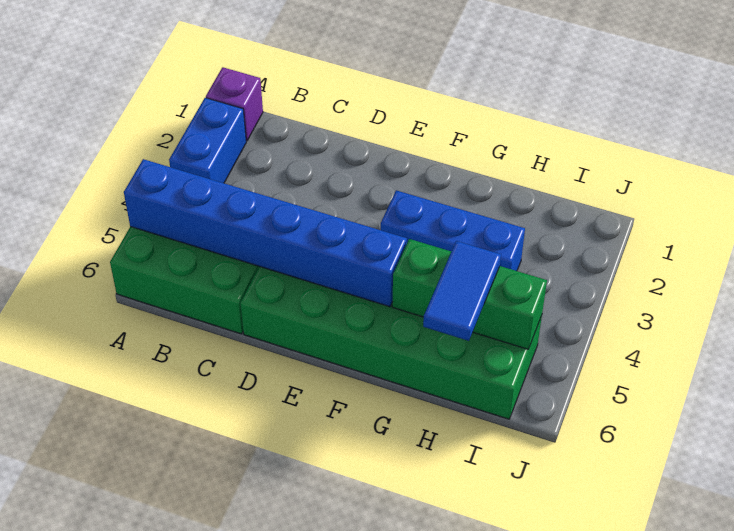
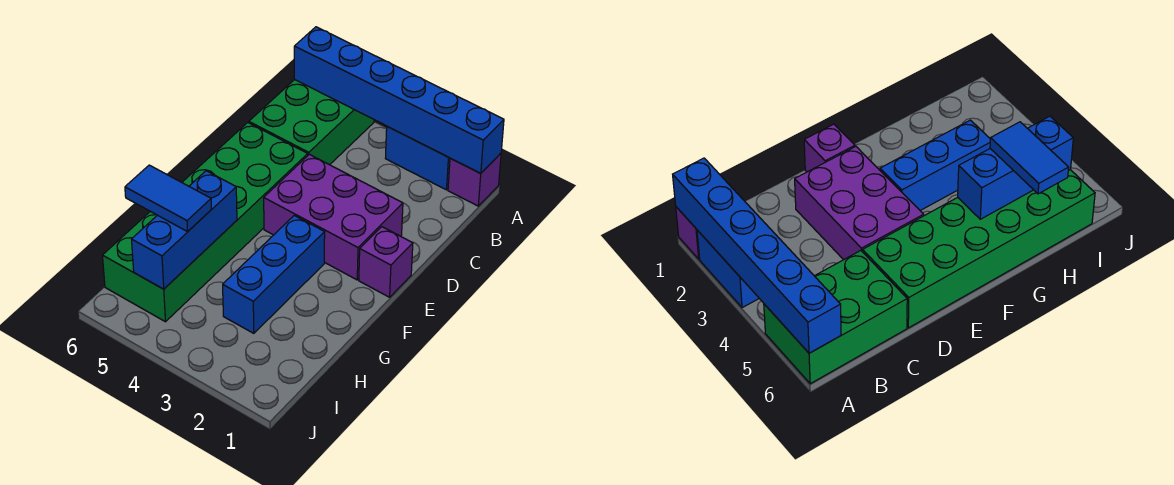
blue 1x6 brick [124,159,407,307] -> blue 1x6 brick turned to [294,27,504,173]
none -> purple 2x3 brick [264,154,403,280]
none -> purple 1x1 brick [359,227,413,297]
green 1x3 brick [392,239,547,349] -> blue 1x3 brick [132,171,237,289]

